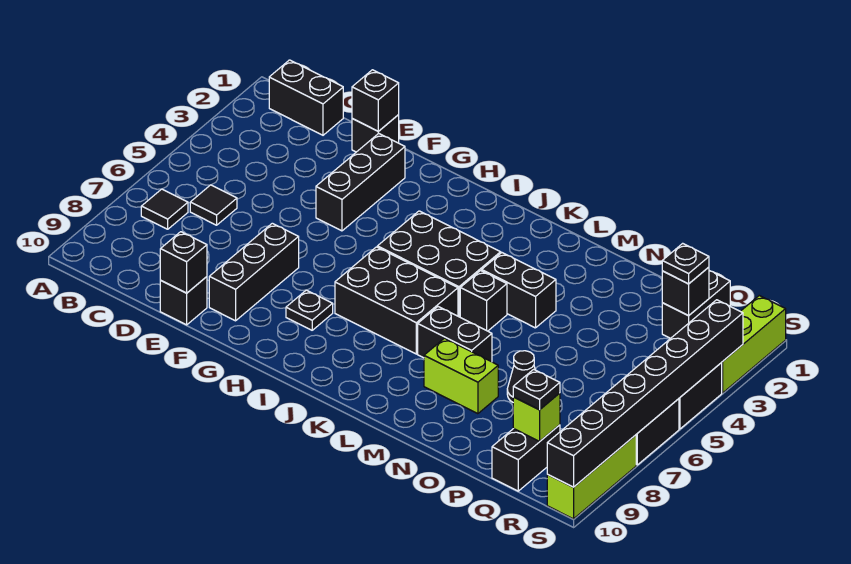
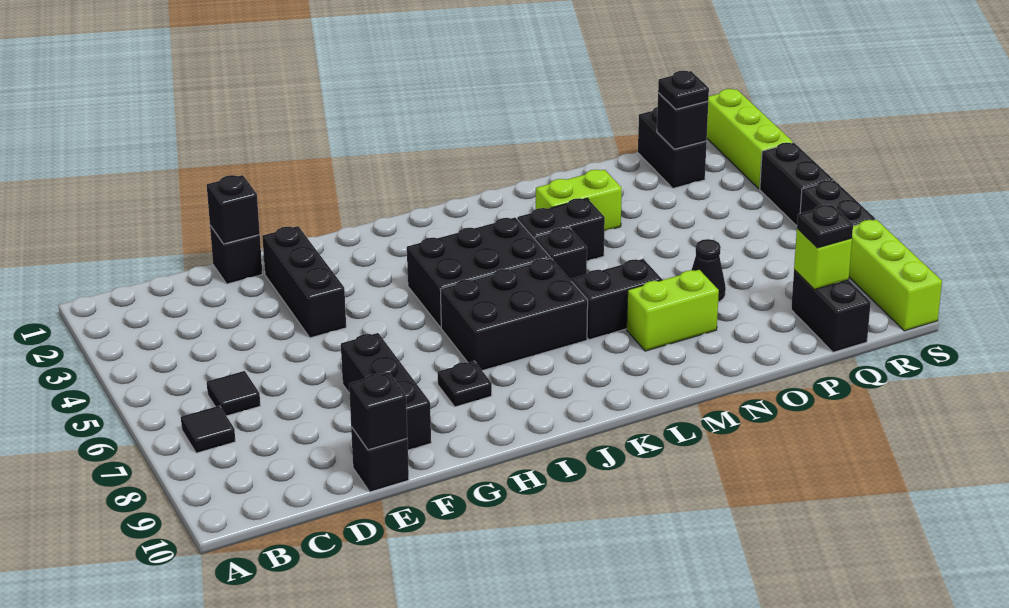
black 1x2 brick [269,60,343,135] -> none
none -> lime 1x2 brick [536,170,622,231]
black 1x8 brick [547,300,743,487] -> none

